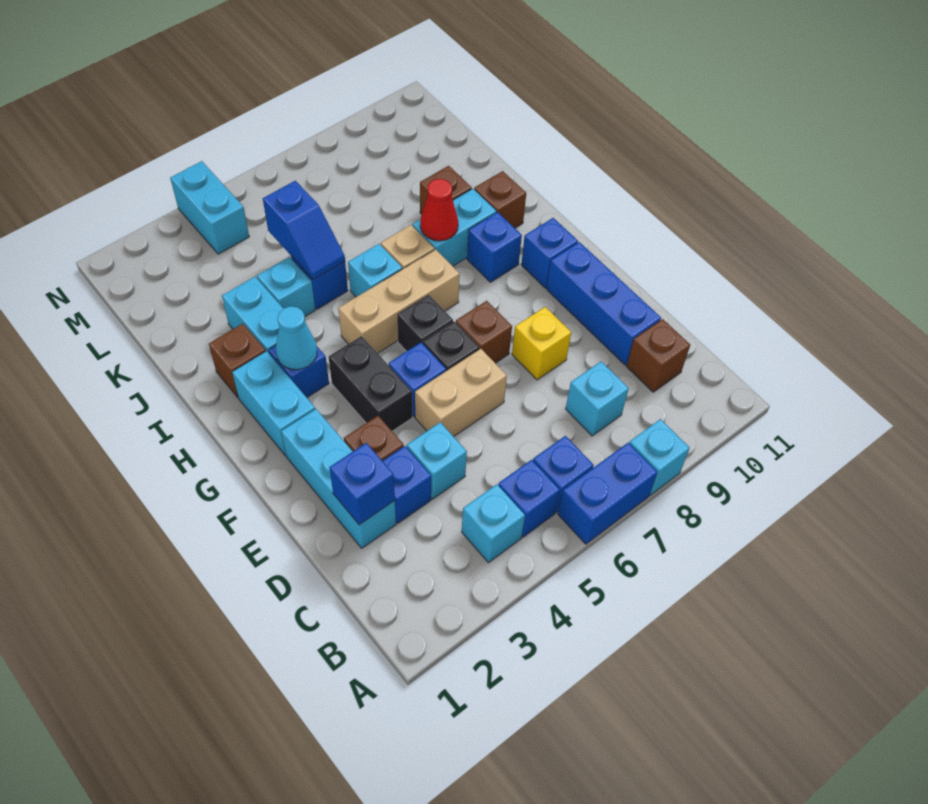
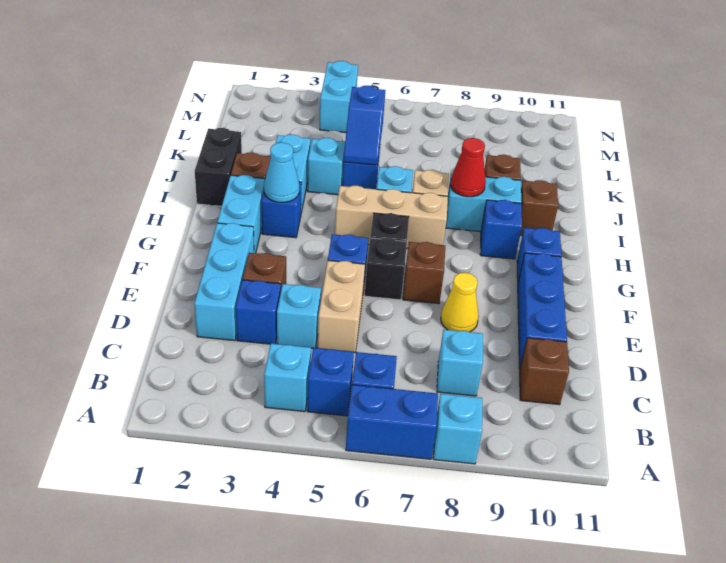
blue 1x1 brick [330,443,395,525] -> none
tan 1x2 brick [415,349,507,436] -> tan 1x2 brick turned to [317,260,365,353]
yellow 1x1 brick [512,307,571,380] -> yellow 1x1 cone [441,273,479,332]
black 1x2 brick [329,336,412,431] -> black 1x2 brick moved to [195,128,242,206]

